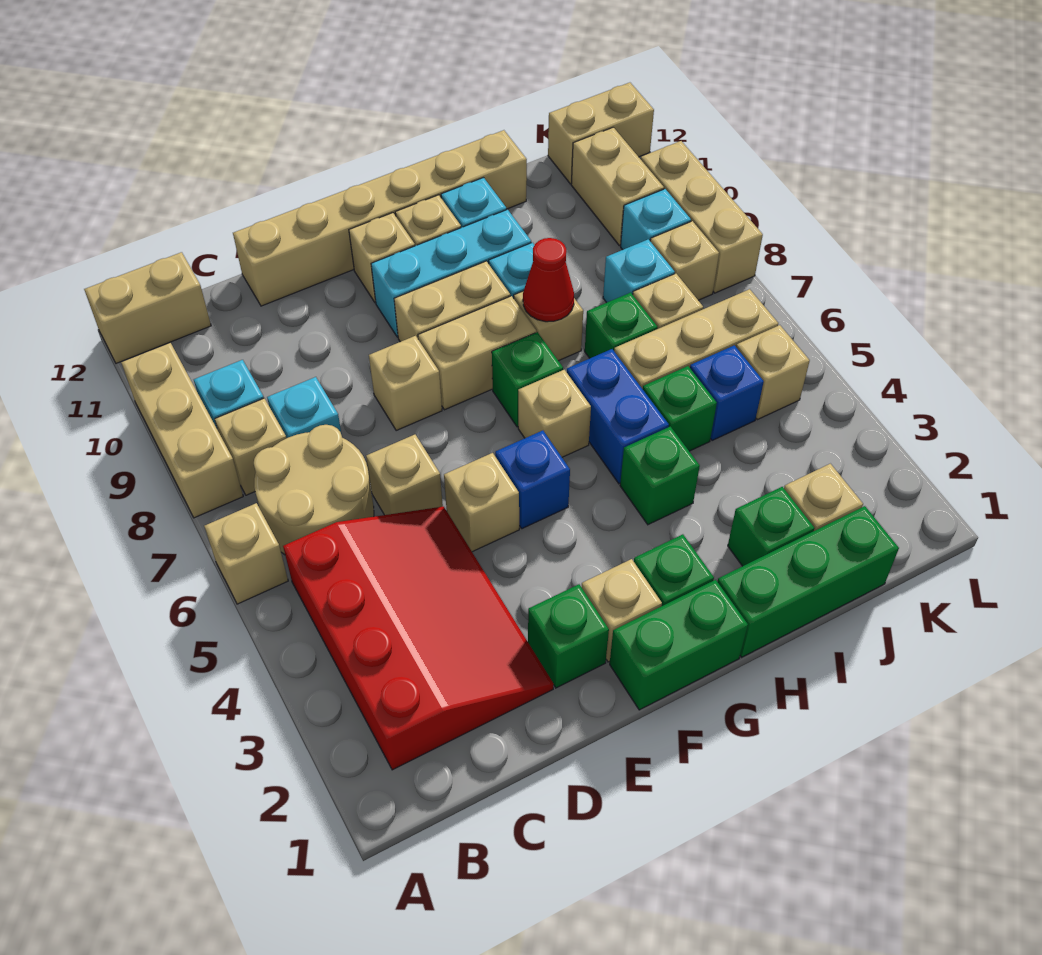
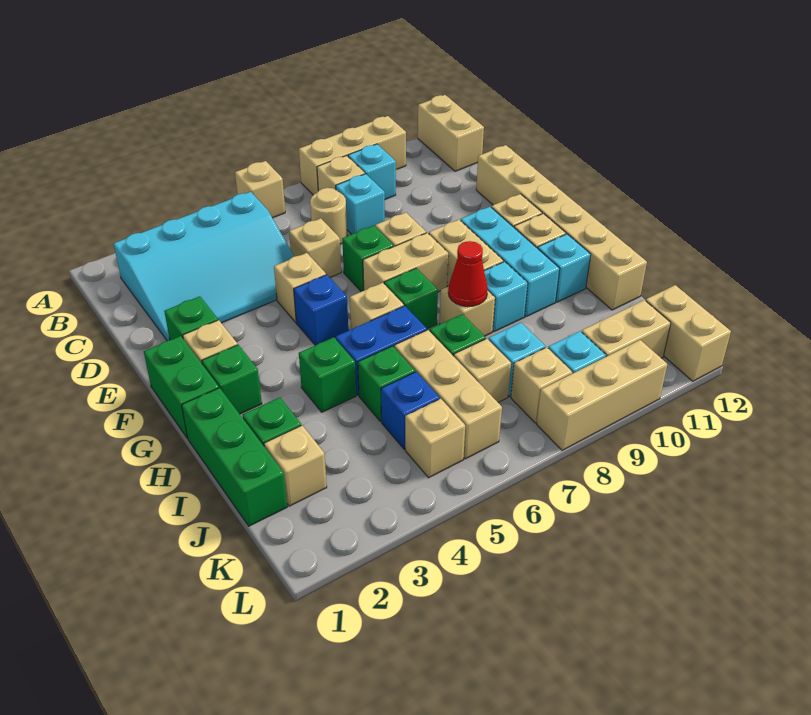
red 3x4 slope [283,507,554,770] -> cyan 3x4 slope [114,192,294,341]
tan 2x2 round brick [254,425,374,555] -> tan 1x1 round brick [310,188,347,244]
none -> green 1x1 brick [342,226,394,292]
tan 1x2 brick [418,296,536,410] -> tan 1x2 brick turned to [363,233,448,292]

